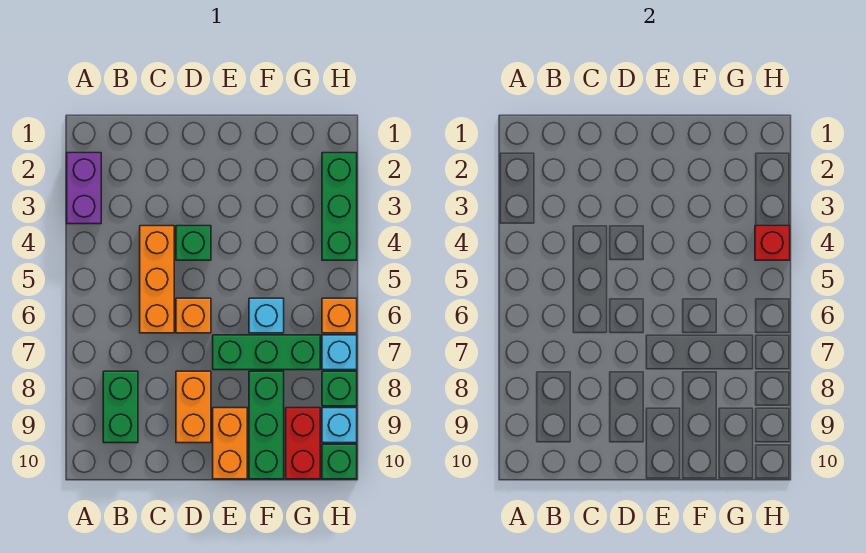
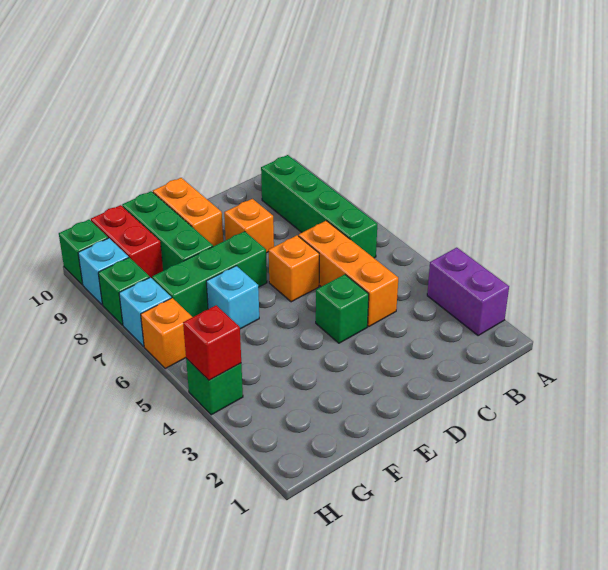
green 1x2 brick [103,371,138,443] -> green 1x4 brick [261,155,377,258]
orange 1x2 brick [176,371,211,443] -> orange 1x1 brick [224,199,274,253]
green 1x3 brick [322,153,357,260] -> green 1x1 brick [186,359,243,415]

